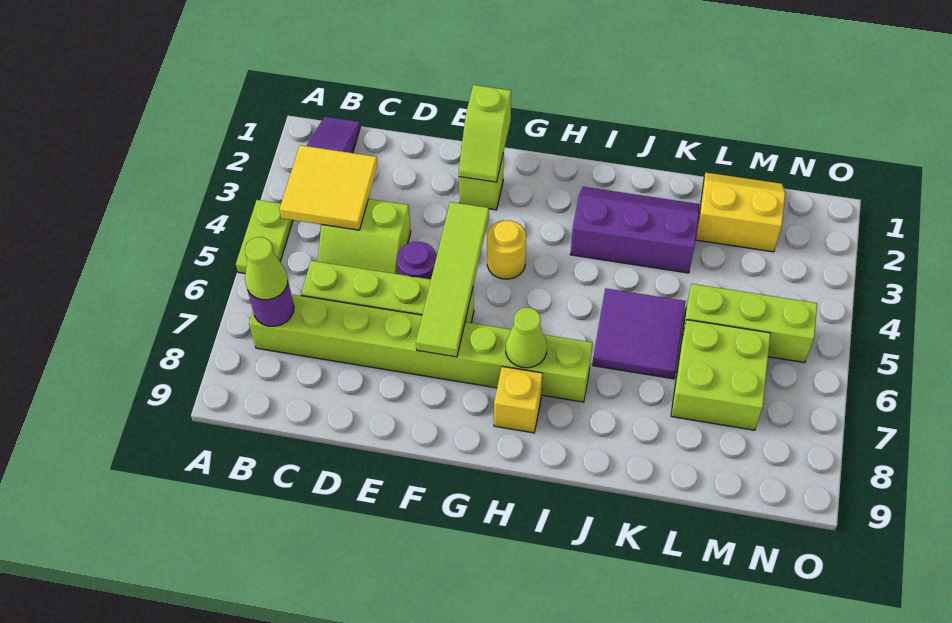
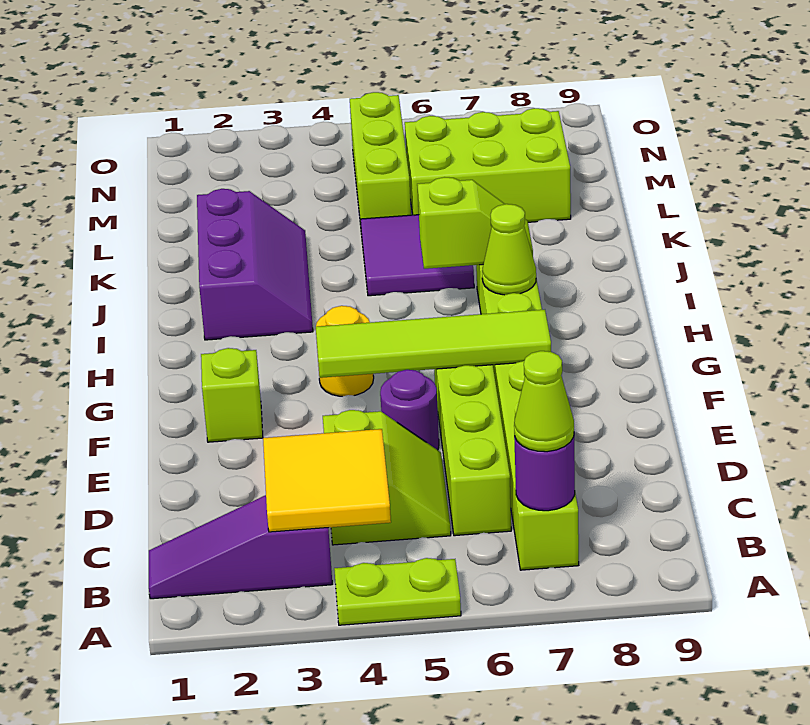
lime 1x2 slope [459,85,511,182] -> lime 1x2 slope moved to [417,177,533,269]
yellow 1x1 brick [494,366,543,433] -> none
purple 2x3 slope [570,187,699,273] -> purple 2x3 slope turned to [197,189,313,340]
yellow 2x2 slope [696,173,785,252] -> none
lime 2x2 brick [671,320,771,430] -> lime 2x3 brick [405,108,571,222]

